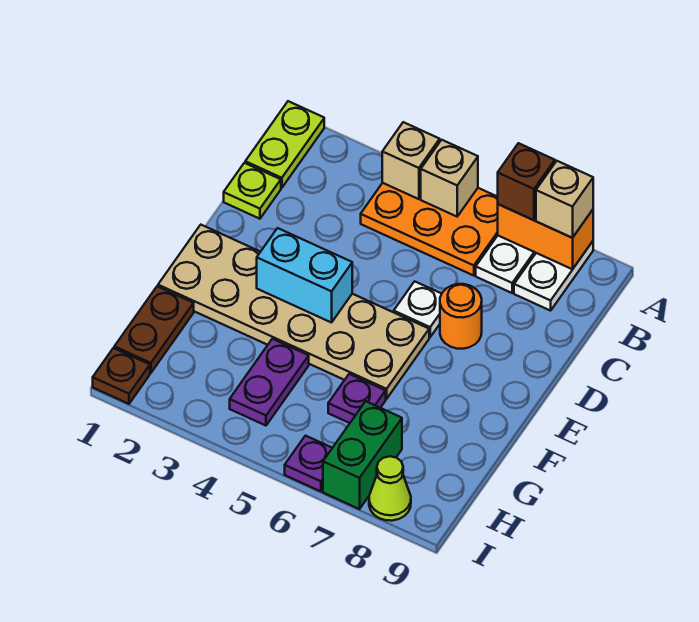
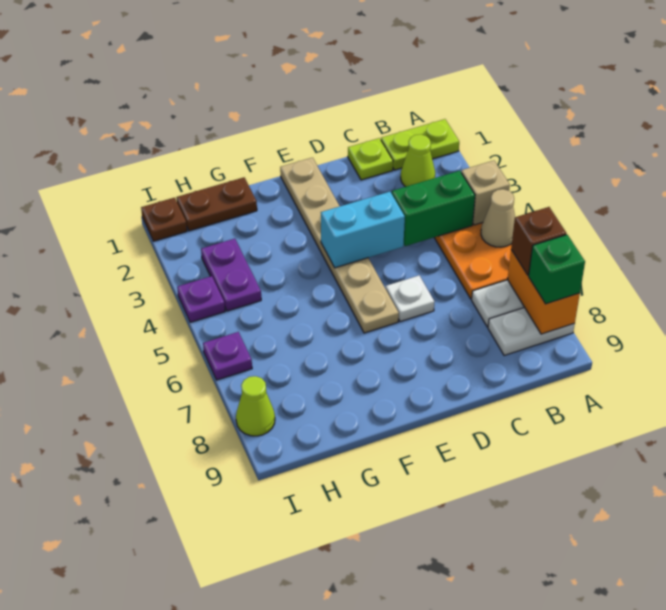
tan 1x1 brick [421,140,478,217] -> tan 1x1 cone [481,189,515,247]
tan 1x1 brick [536,161,593,238] -> green 1x1 brick [529,235,585,304]
none -> lime 1x1 cone [401,134,435,187]
orange 1x1 round brick [440,284,482,349] -> none
tan 2x6 plate [158,225,429,399] -> tan 1x6 plate [280,158,399,333]
cyan 1x2 brick [257,228,352,323] -> cyan 1x2 brick turned to [321,192,405,268]
purple 1x2 plate [230,339,309,426] -> purple 1x2 plate turned to [201,239,261,311]
purple 1x1 plate [328,374,386,423] -> purple 1x1 plate moved to [177,276,225,322]
green 1x2 brick [323,401,402,509] -> green 1x2 brick moved to [392,171,475,246]

